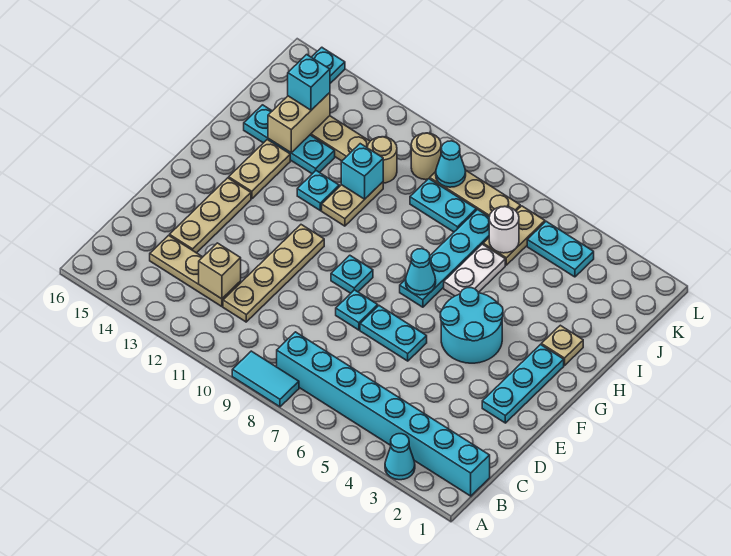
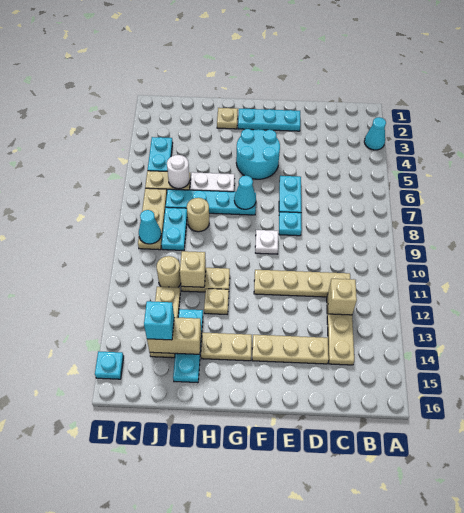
cyan 1x2 tile [232,351,299,407] -> none
cyan 1x8 brick [277,332,490,496] -> none
cyan 1x1 plate [331,255,373,293] -> white 1x1 plate [255,230,278,254]
cyan 1x1 plate [297,171,339,211] -> tan 1x1 plate [204,289,229,314]
cyan 1x1 brick [341,144,383,199] -> tan 1x1 brick [180,251,206,287]
tan 1x1 round brick [411,133,441,180] -> tan 1x1 round brick moved to [187,198,209,232]

